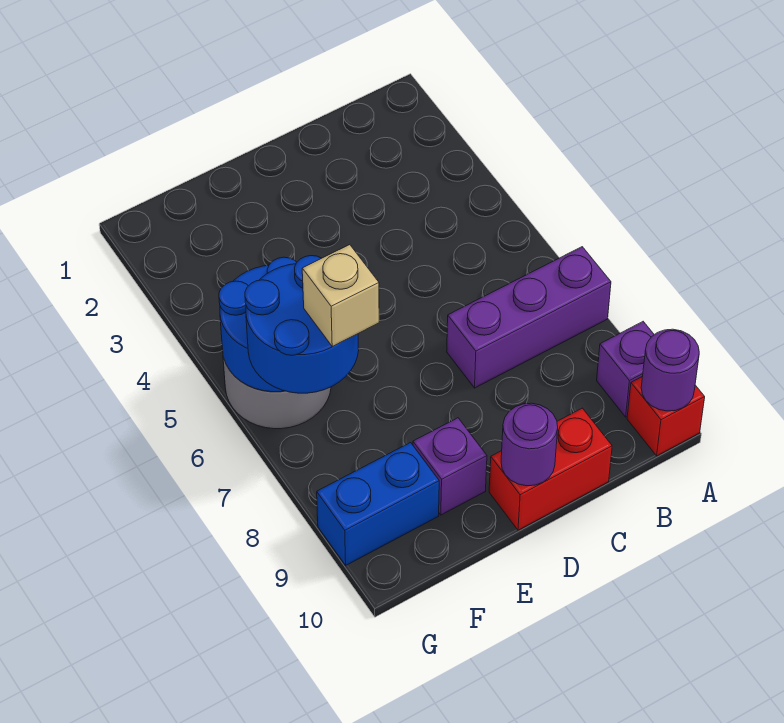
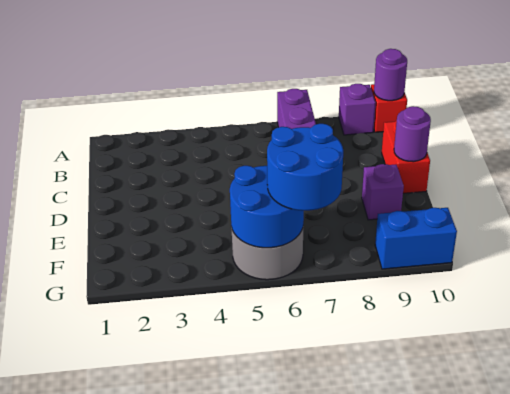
tan 1x1 brick [302,245,379,347] -> none
blue 1x2 brick [317,443,439,565] -> blue 1x2 brick turned to [375,208,457,269]

